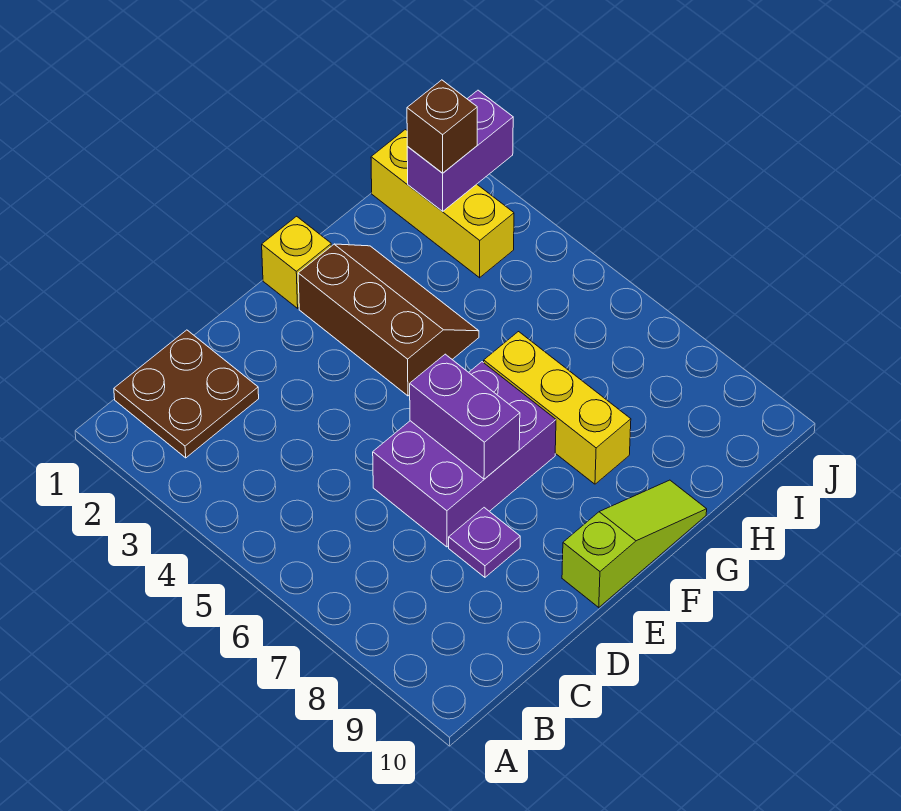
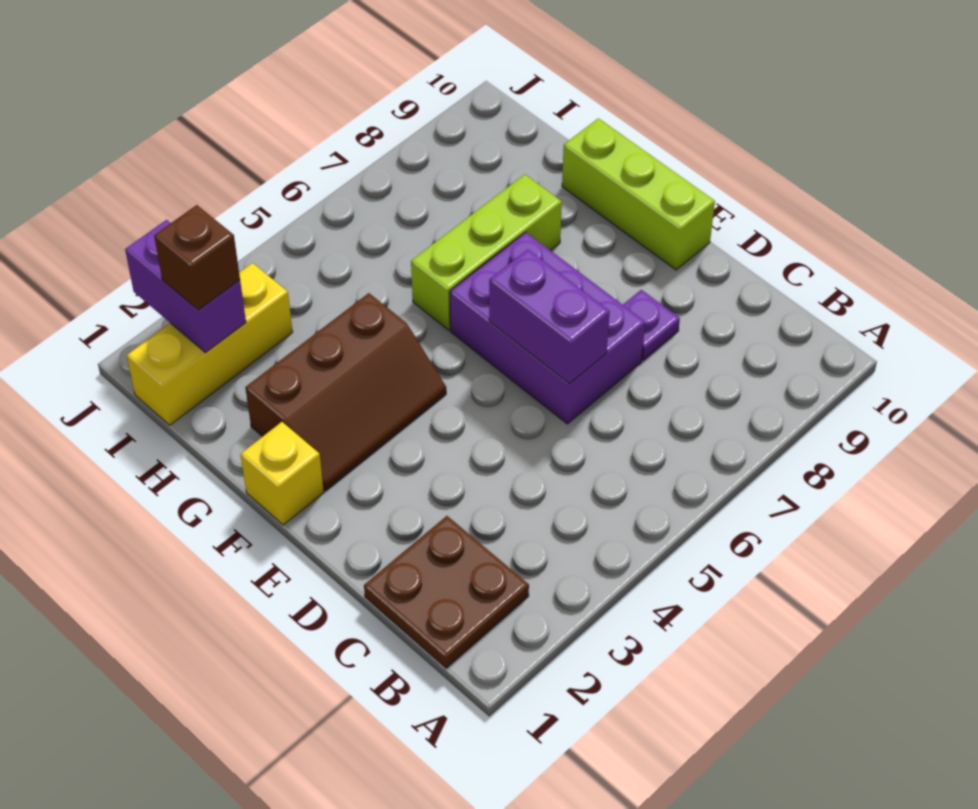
purple 1x2 brick [410,354,520,479] -> purple 1x2 brick turned to [489,249,610,384]
lime 1x3 slope [562,480,707,607] -> lime 1x3 brick [562,118,715,270]
brown 2x3 slope [298,244,479,396] -> brown 2x3 slope turned to [245,293,446,491]
yellow 1x3 brick [484,332,631,484] -> lime 1x3 brick [411,174,562,330]

